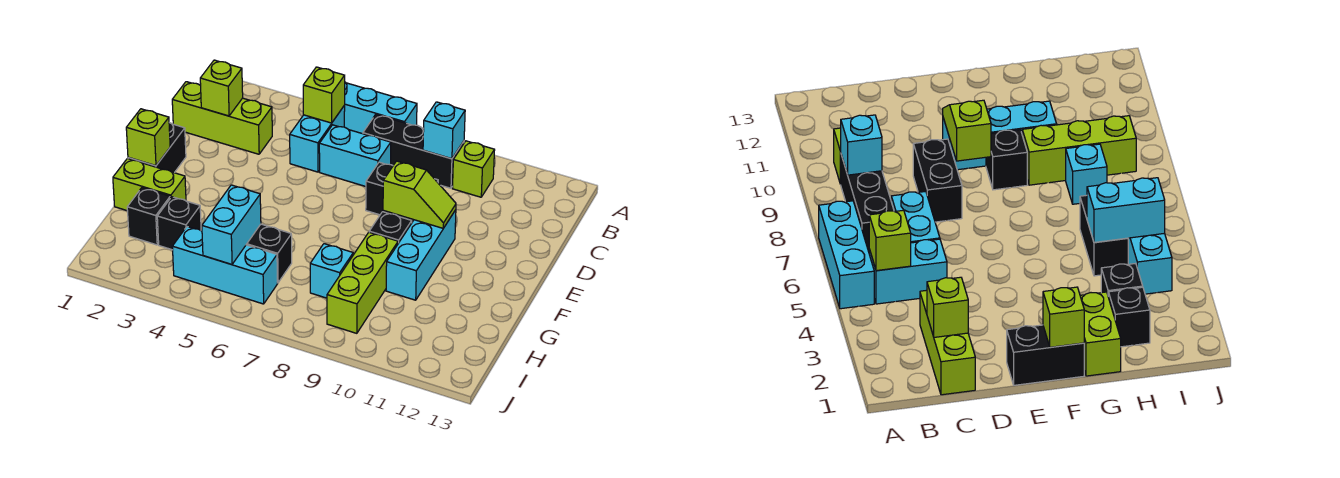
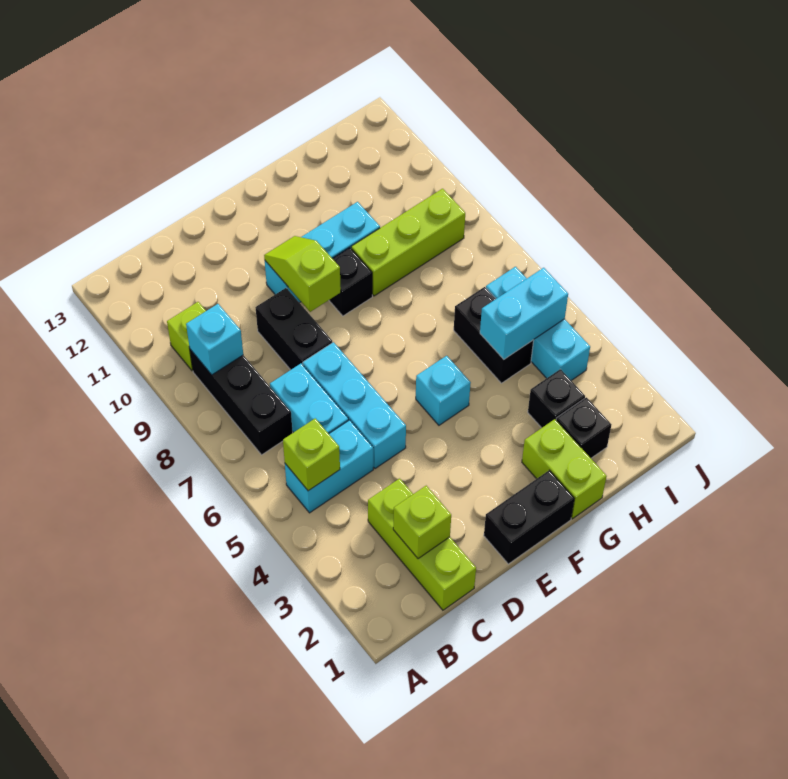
cyan 1x3 brick [344,82,417,134] -> cyan 1x3 brick moved to [303,342,406,469]
lime 1x1 brick [126,109,170,166] -> none
cyan 1x1 brick [310,244,353,298] -> cyan 1x1 brick moved to [416,356,471,425]

